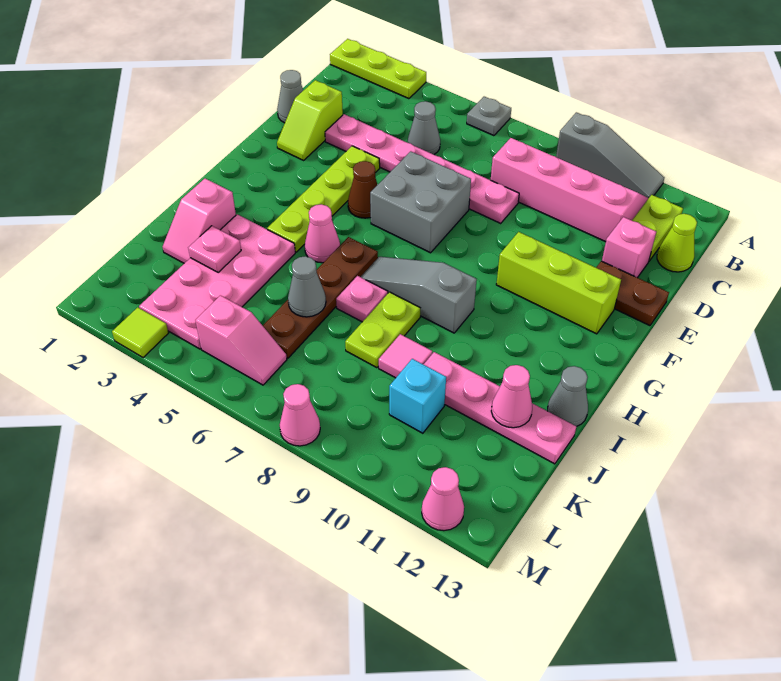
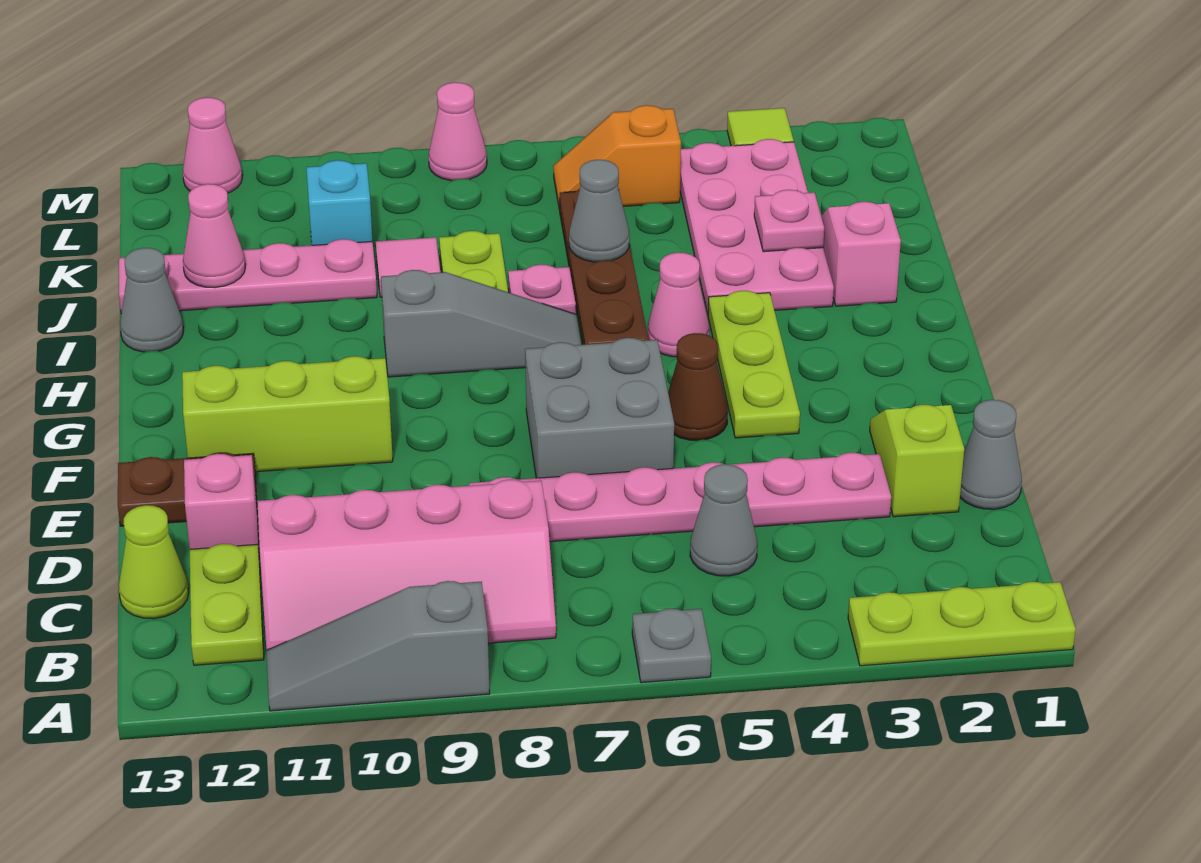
lime 1x4 plate [267,146,380,252] -> lime 1x3 plate [708,291,800,438]
pink 1x2 slope [195,295,287,385] -> orange 1x2 slope [553,105,681,210]

